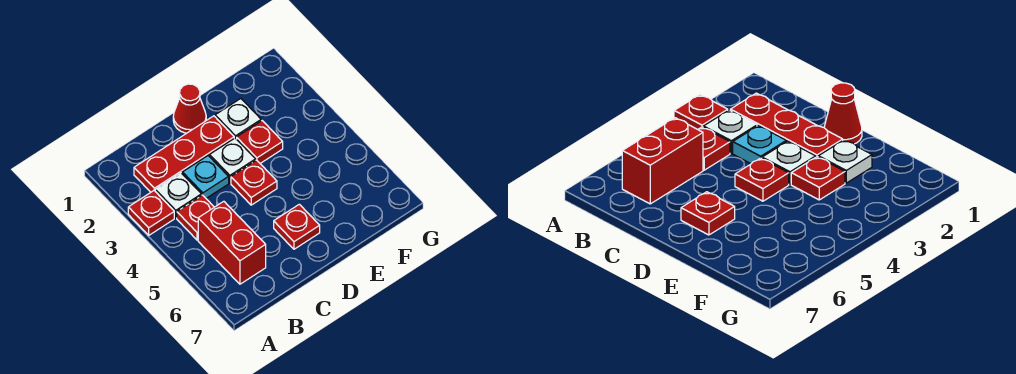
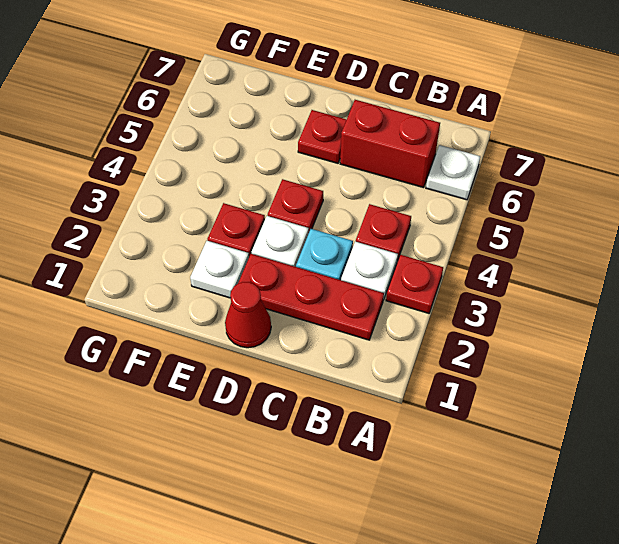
none -> white 1x1 plate [426,145,480,200]
red 1x2 brick [198,201,266,284] -> red 1x2 brick turned to [340,100,440,188]

